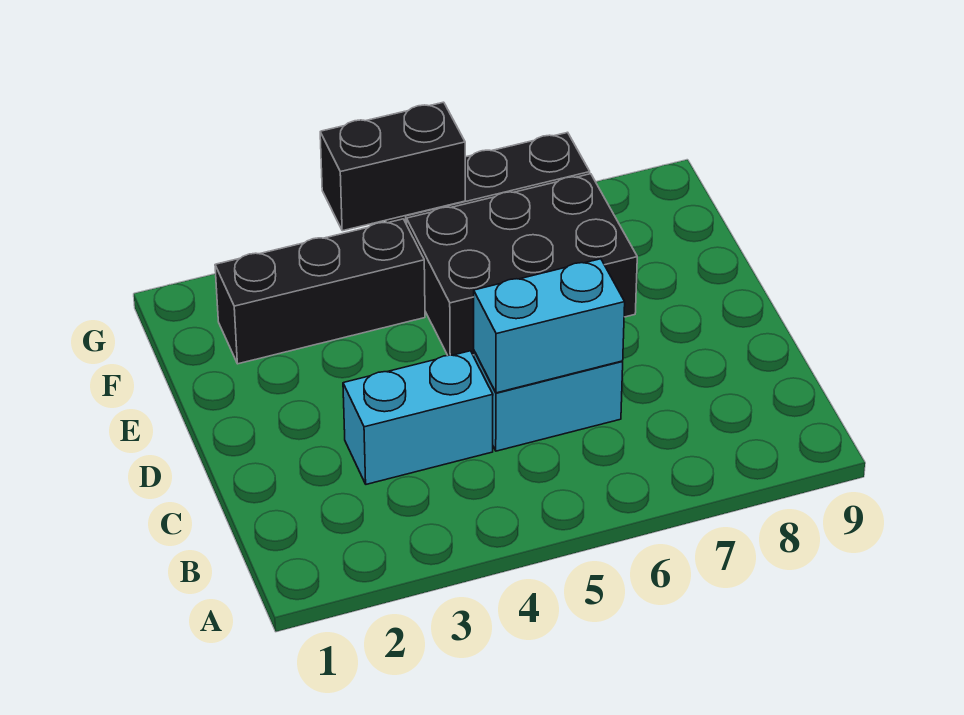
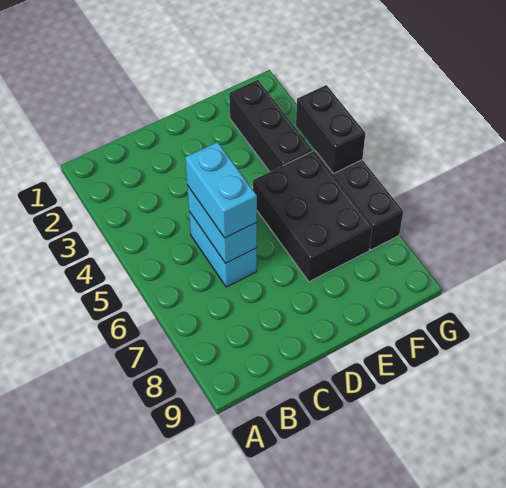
cyan 1x2 brick [343,351,493,484] -> cyan 1x2 brick moved to [185,142,257,238]

